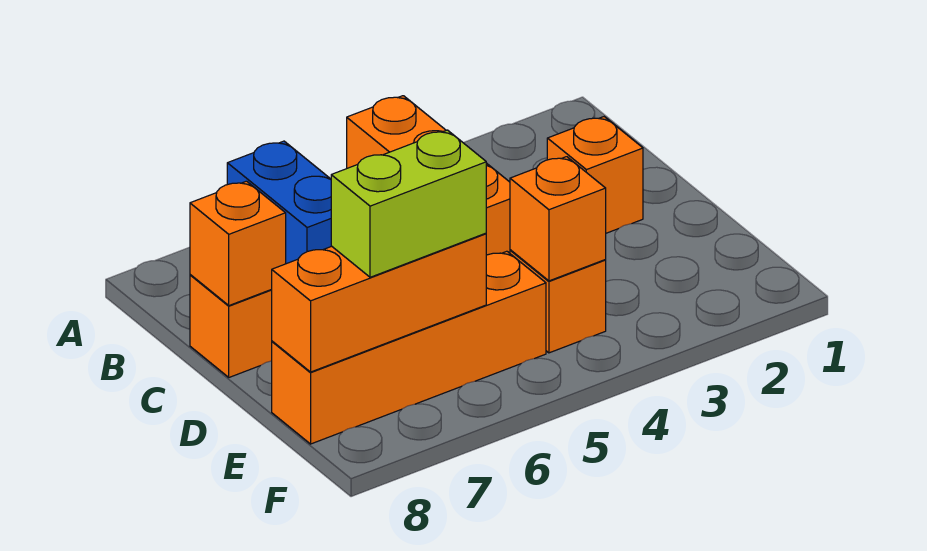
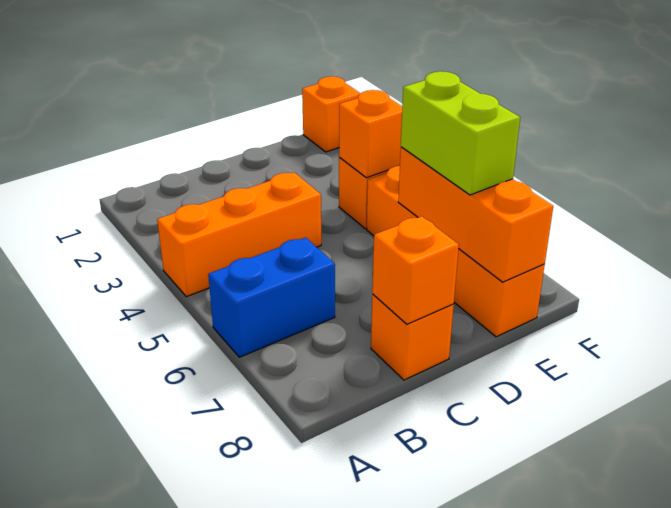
orange 1x1 brick [547,117,643,233] -> orange 1x1 brick moved to [302,76,360,152]

